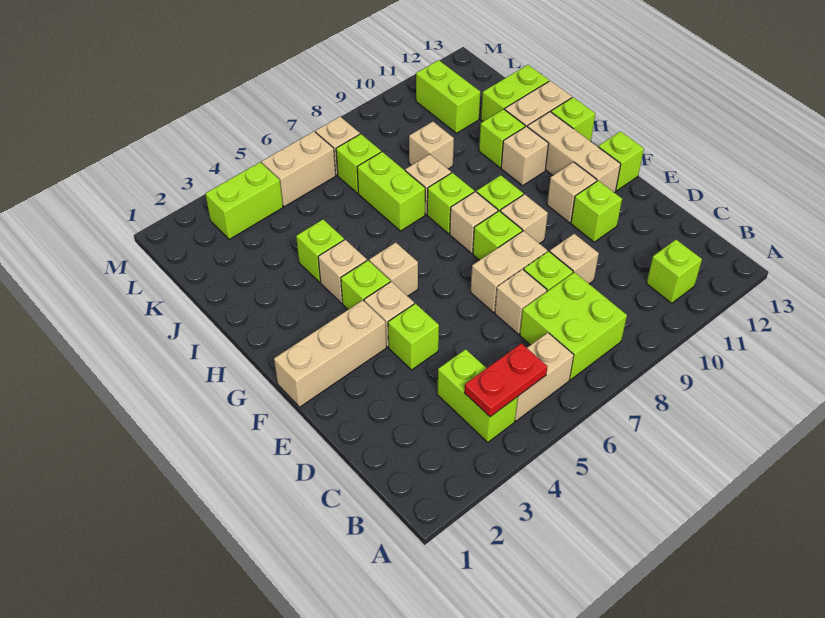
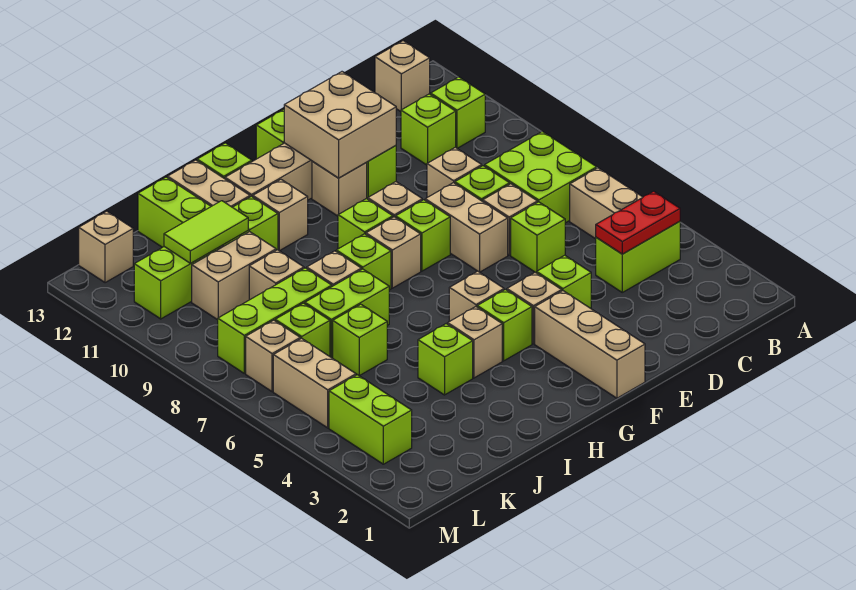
red 1x2 plate [464,343,547,417] -> red 1x2 plate turned to [596,191,680,254]
none -> tan 1x1 brick [375,41,430,112]
none -> lime 1x1 brick [401,94,456,165]
none -> lime 1x1 brick [511,202,565,273]
none -> tan 2x2 brick [284,72,396,178]
none -> lime 1x1 brick [333,304,387,376]
none -> lime 1x3 brick [218,268,332,373]
none -> tan 1x2 brick [192,232,276,320]
none -> lime 1x2 tile [164,201,248,263]
none -> tan 1x1 brick [79,211,133,283]

